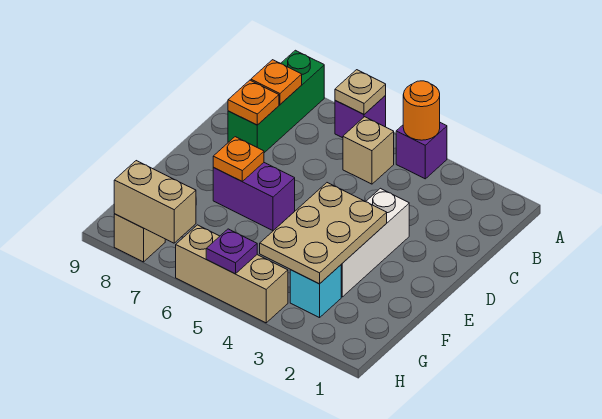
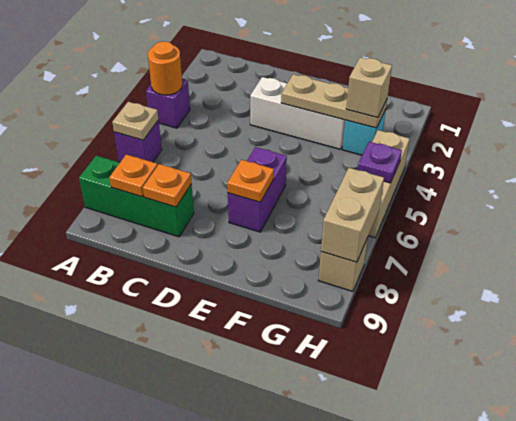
tan 1x1 brick [343,117,394,184] -> tan 1x1 brick moved to [346,57,392,118]
tan 2x3 plate [260,183,387,284] -> tan 1x3 plate [281,74,387,128]

